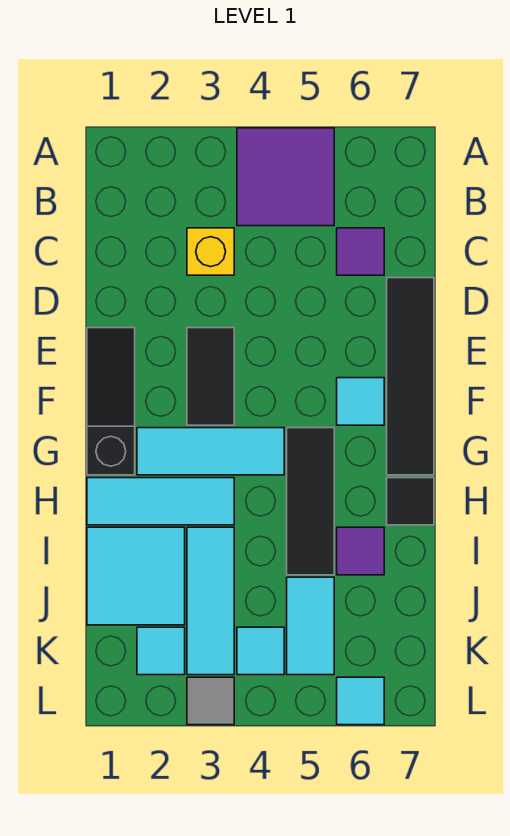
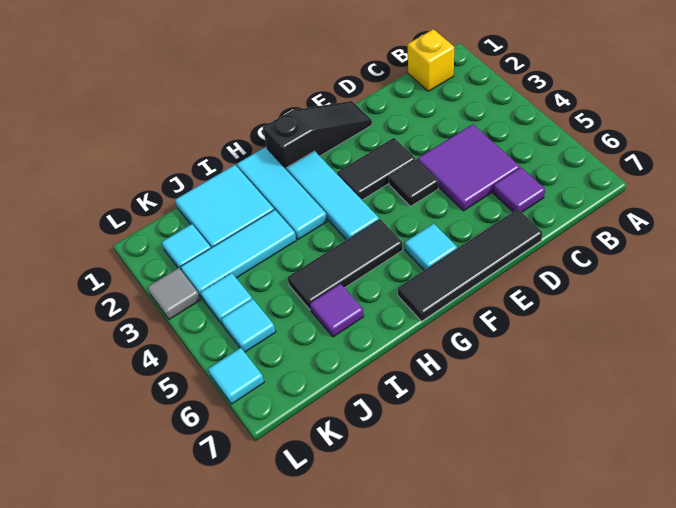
purple 2x2 tile [237,128,334,226] -> purple 2x2 tile moved to [418,124,520,211]
yellow 1x1 brick [187,228,234,275] -> yellow 1x1 brick moved to [408,29,454,91]
black 1x1 tile [387,478,434,525] -> black 1x1 tile moved to [389,159,438,206]
cyan 1x2 tile [287,577,334,675] -> cyan 1x1 tile [221,299,276,352]

